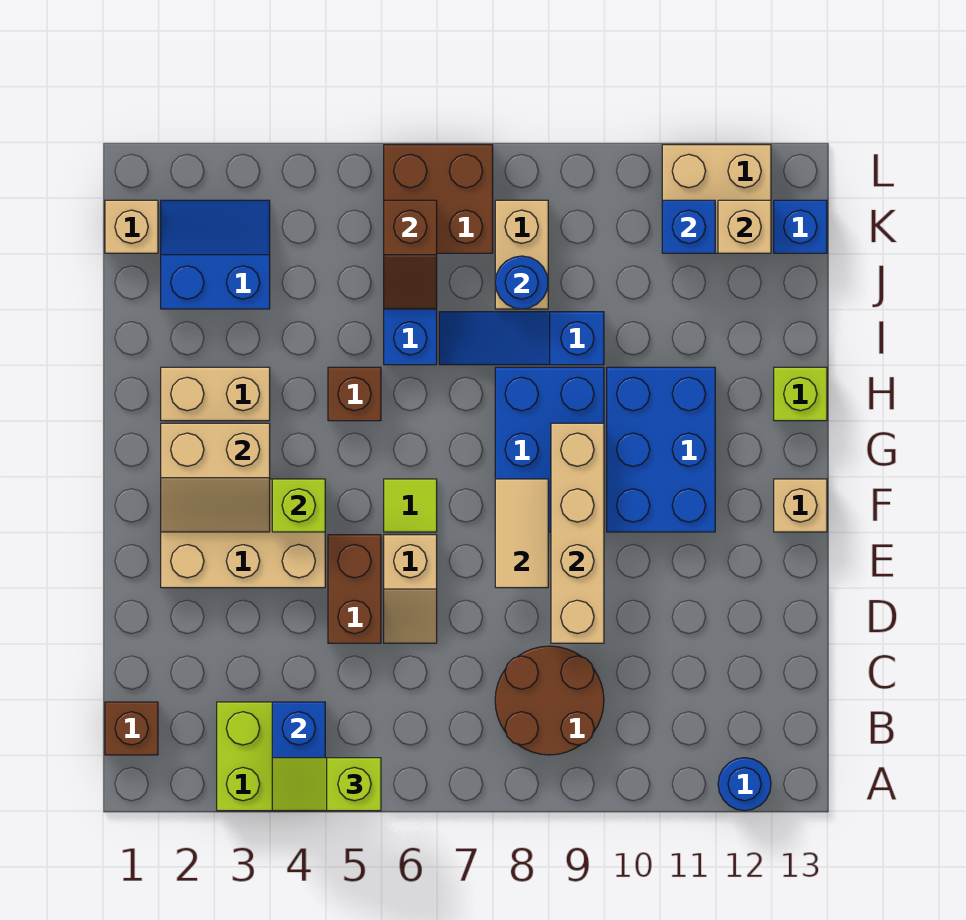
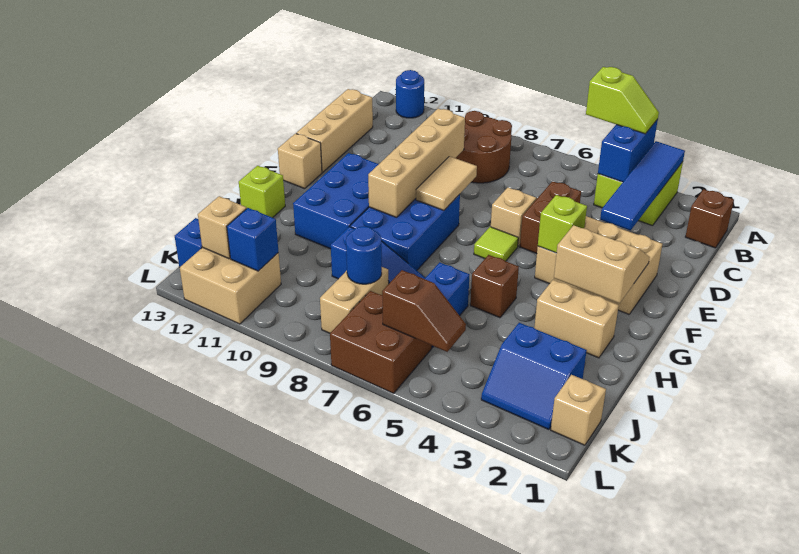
none -> blue 1x4 tile [600,141,685,231]
none -> tan 1x3 brick [296,89,373,172]
brown 1x2 slope [384,200,437,309] -> brown 1x2 slope turned to [382,270,466,352]

